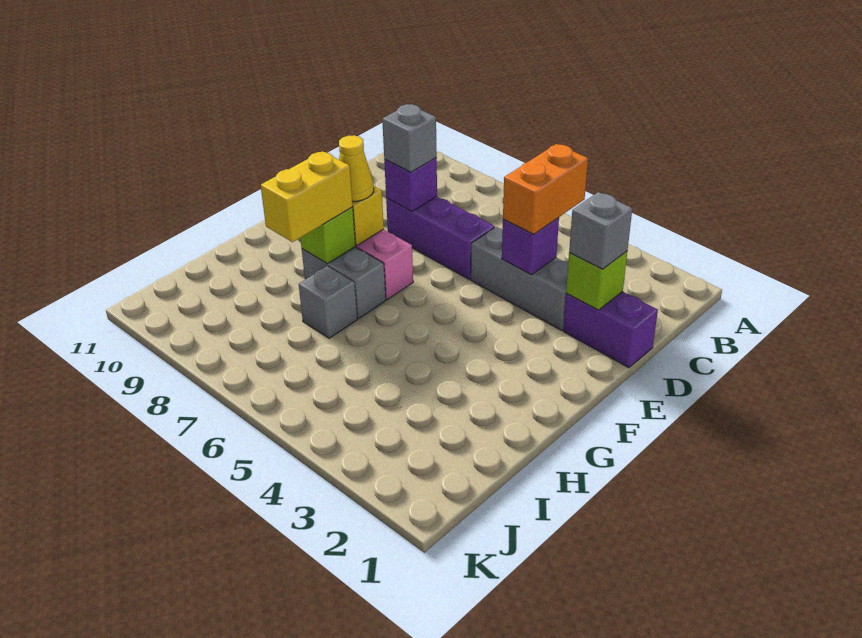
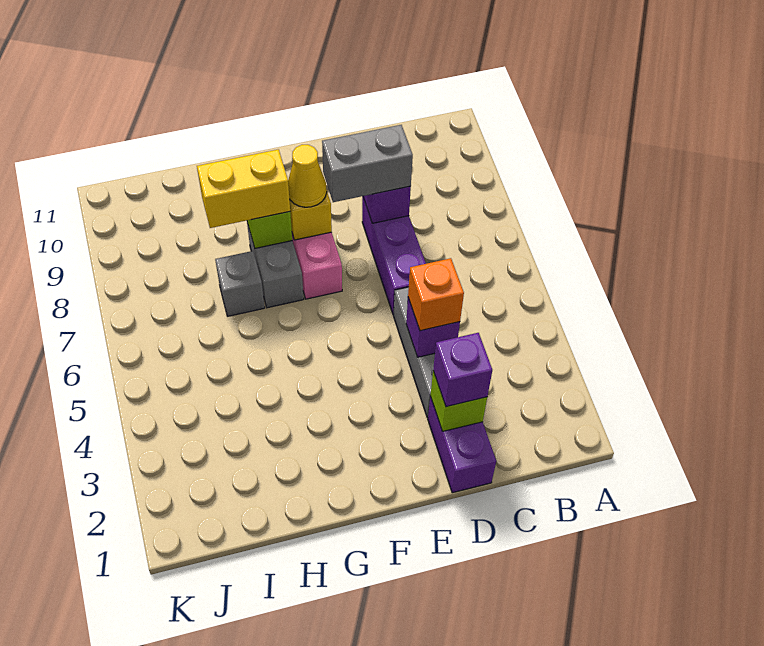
orange 1x2 brick [503,144,588,234] -> orange 1x1 brick [408,258,464,331]
grey 1x1 brick [569,192,632,269] -> purple 1x1 brick [433,333,492,407]
grey 1x1 brick [382,104,437,172] -> grey 1x2 brick [322,125,413,202]

